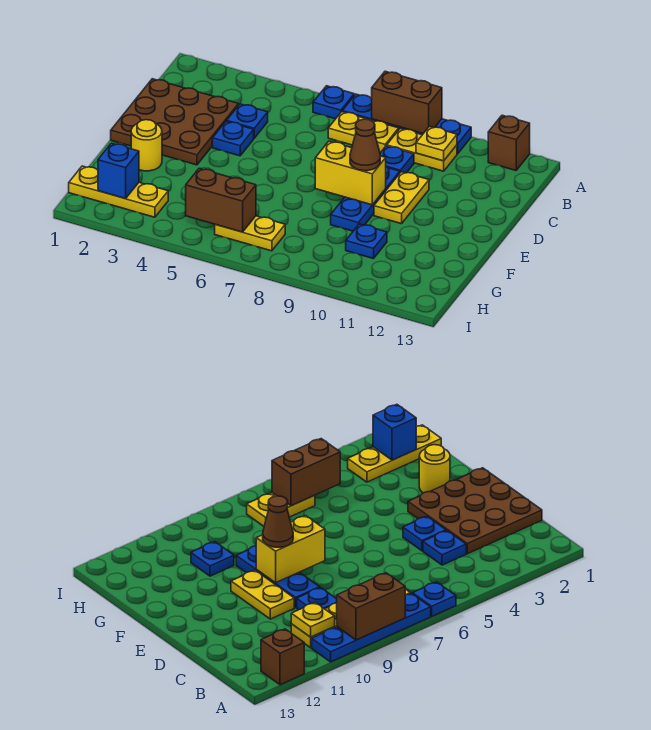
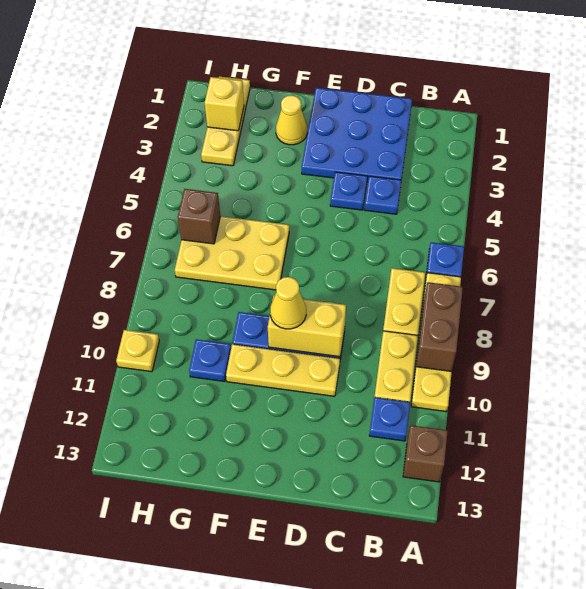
blue 1x4 plate [342,94,471,154] -> yellow 1x4 plate [411,273,461,412]
yellow 1x1 plate [416,126,457,161] -> yellow 1x1 plate moved to [116,330,159,372]
brown 3x3 plate [111,79,238,165] -> blue 3x3 plate [302,88,412,182]
blue 1x1 plate [380,146,414,173] -> blue 1x1 plate moved to [369,397,410,441]
yellow 1x2 plate [374,172,429,224] -> yellow 1x3 plate [226,344,340,396]
yellow 1x2 brick [315,141,386,205] -> yellow 1x2 brick turned to [268,296,346,357]
brown 1x1 cone [350,119,380,171] -> yellow 1x1 cone [270,277,306,329]
yellow 1x1 round brick [131,120,162,171] -> yellow 1x1 cone [276,95,307,145]
blue 1x1 brick [98,143,139,199] -> yellow 1x1 brick [205,77,244,131]
brown 1x2 brick [186,168,256,232] -> brown 1x1 brick [178,189,220,244]
yellow 1x2 plate [215,216,285,251] -> yellow 2x3 plate [175,216,289,290]

